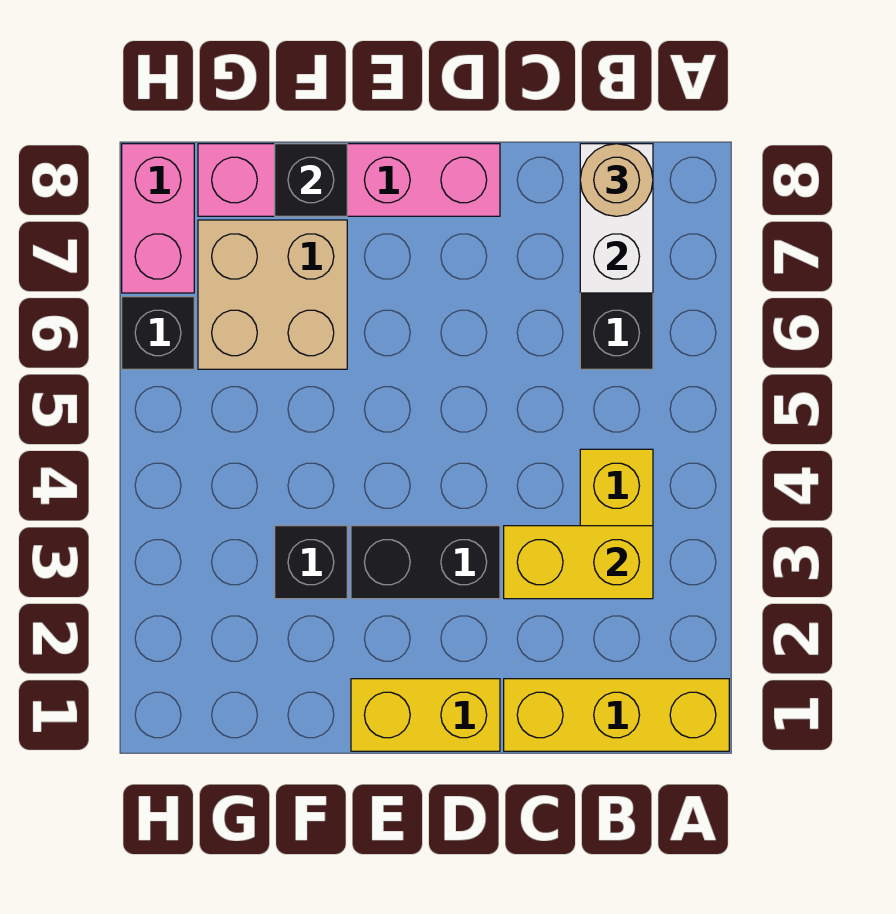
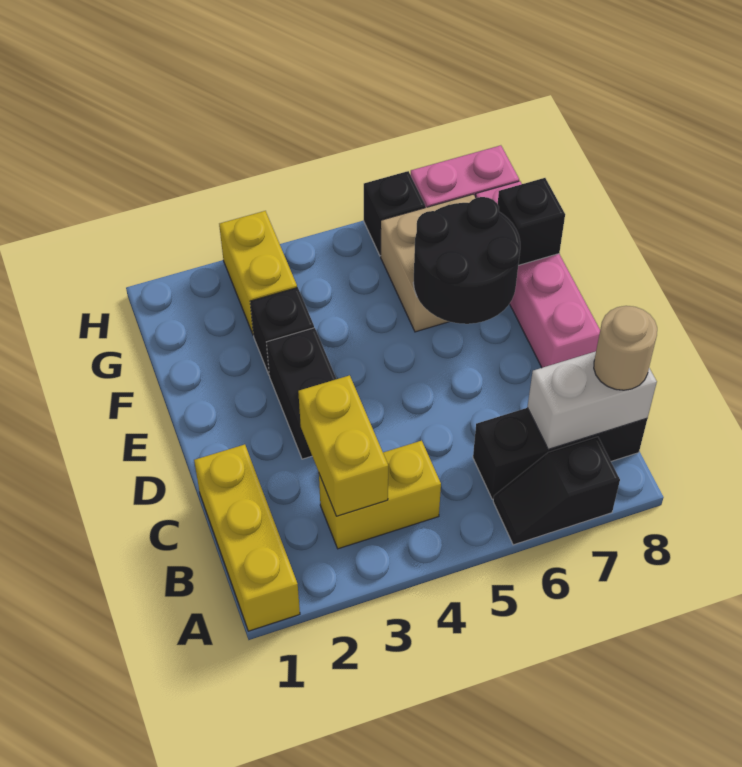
none -> black 1x2 slope [493,437,620,545]
yellow 1x2 brick [351,679,500,751] -> yellow 1x2 brick moved to [219,211,297,334]
none -> black 2x2 round brick [413,197,520,324]

